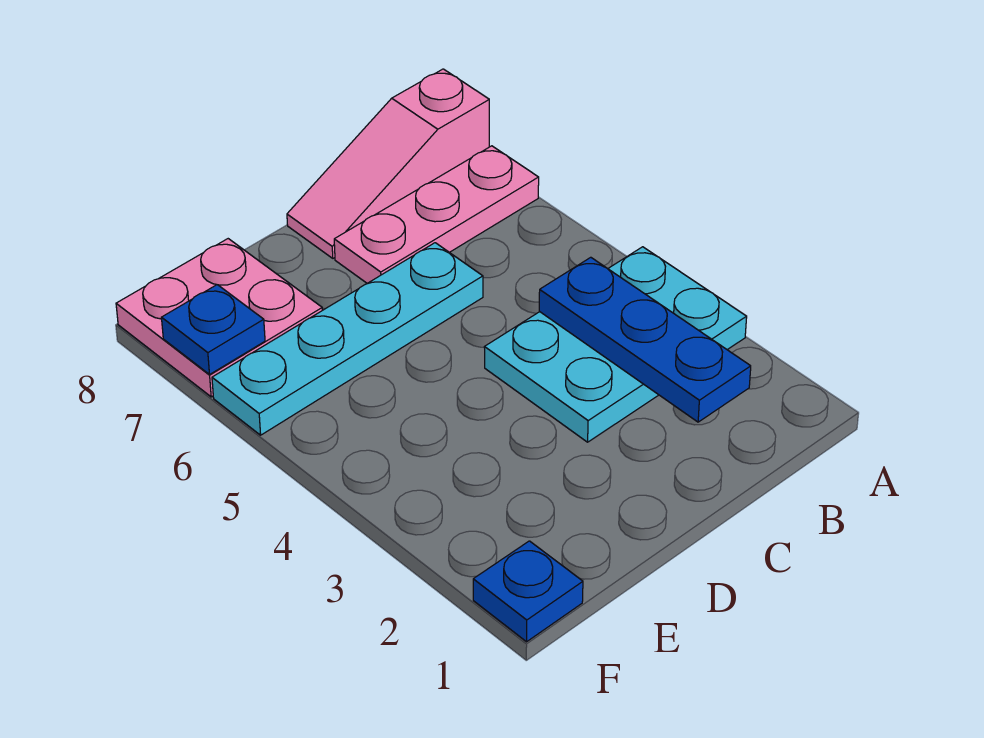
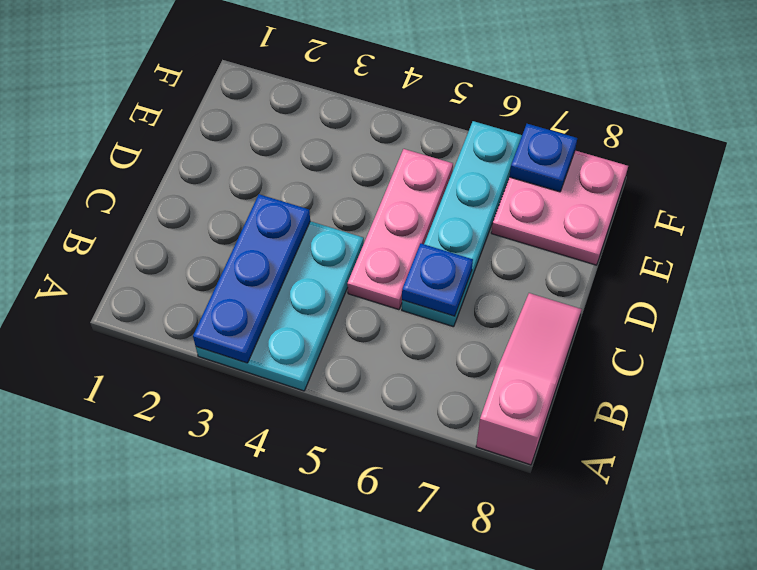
pink 1x3 plate [334,146,539,283] -> pink 1x3 plate moved to [347,149,453,310]
blue 1x3 plate [539,257,751,422] -> blue 1x3 plate turned to [193,194,310,363]
blue 1x1 plate [473,541,583,642] -> blue 1x1 plate moved to [402,243,473,316]

